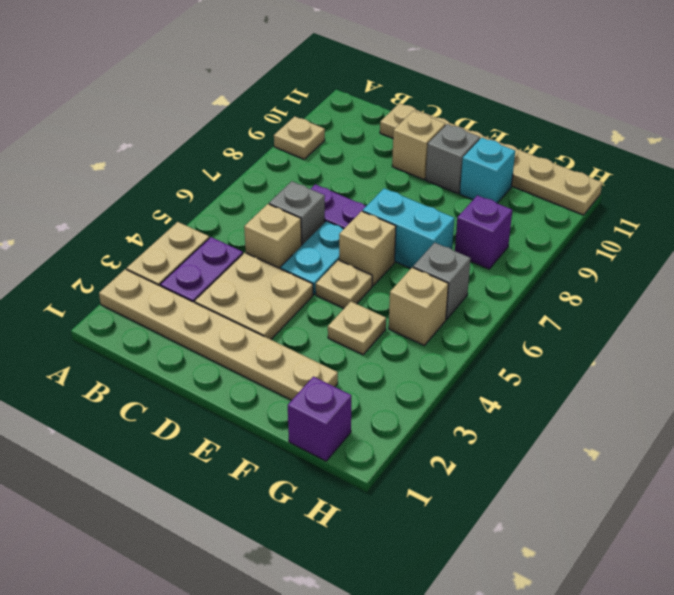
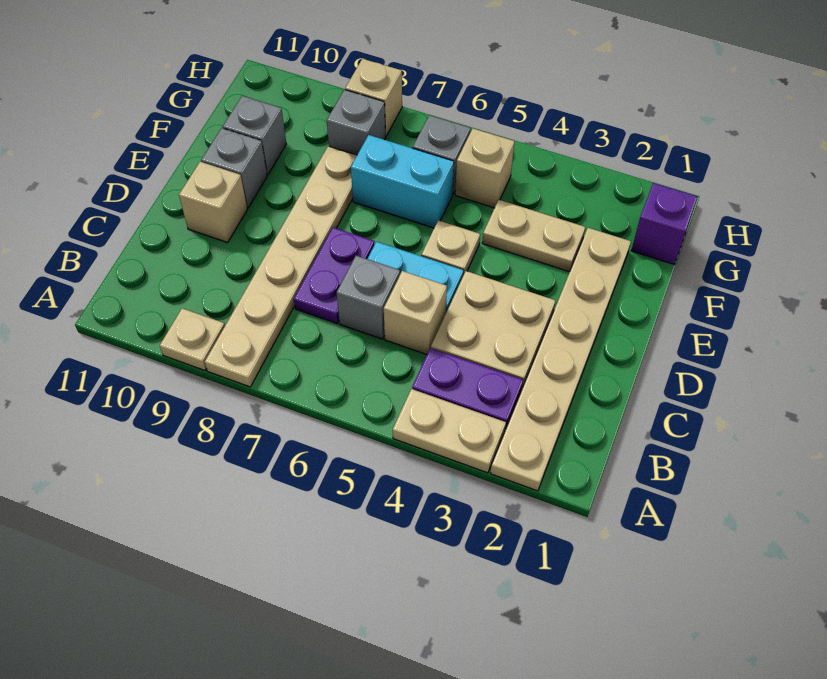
tan 1x6 plate [380,103,602,215] -> tan 1x6 plate moved to [205,146,357,387]
tan 1x1 brick [339,211,396,286] -> tan 1x1 brick moved to [345,59,402,136]
cyan 1x2 brick [363,188,455,268] -> cyan 1x2 brick turned to [351,135,454,228]
tan 1x1 plate [328,302,386,355] -> tan 1x2 plate [482,200,585,272]
cyan 1x1 brick [460,138,515,203] -> grey 1x1 brick [223,96,286,175]
purple 1x1 brick [455,195,512,269] -> grey 1x1 brick [327,90,386,155]

